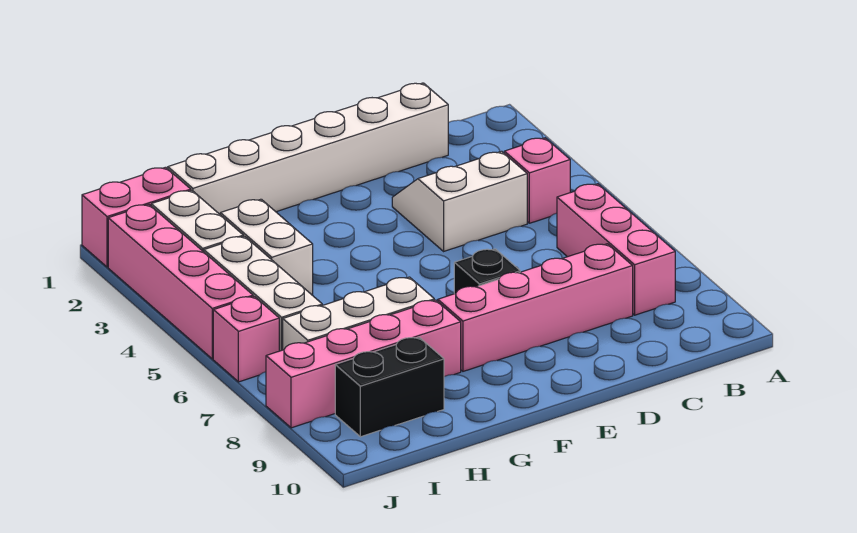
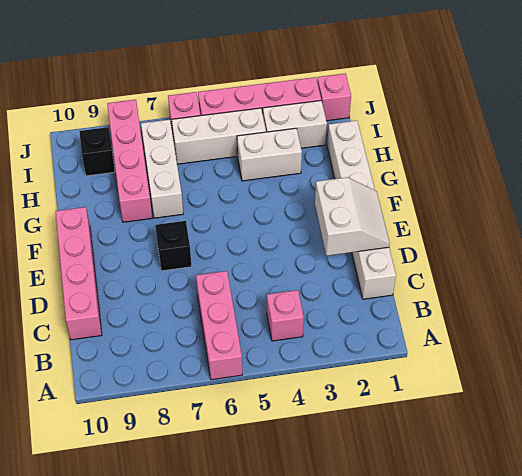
pink 1x3 brick [557,184,675,315] -> pink 1x3 brick turned to [196,271,242,380]
white 2x2 slope [392,151,527,251] -> white 2x2 slope moved to [315,177,390,256]
pink 1x4 brick [438,244,633,371] -> pink 1x4 brick moved to [56,207,102,340]
black 1x2 brick [335,337,444,437] -> black 1x1 brick [79,127,115,176]
pink 1x2 brick [82,167,191,267] -> pink 1x1 brick [317,73,351,121]

